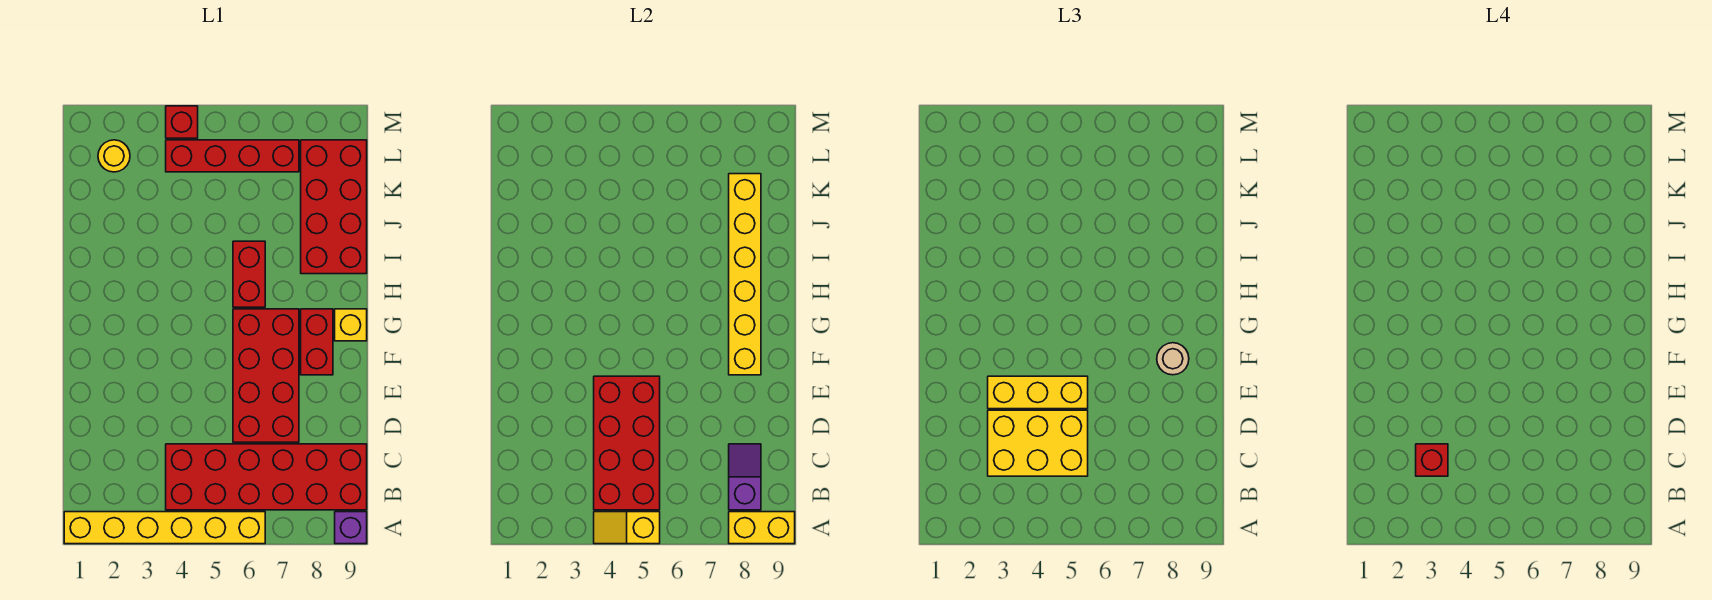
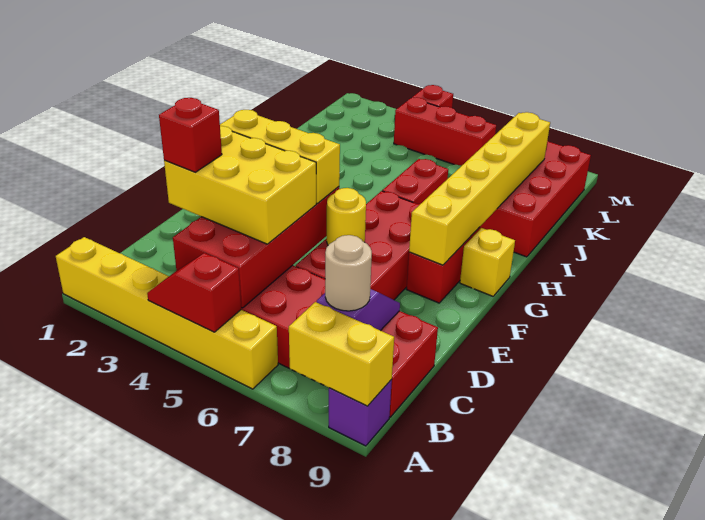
yellow 1x2 slope [594,512,660,544] -> red 1x2 slope [147,253,241,332]
tan 1x1 round brick [1157,343,1189,375] -> tan 1x1 round brick moved to [325,235,372,311]
yellow 1x1 round brick [98,140,130,172] -> yellow 1x1 round brick moved to [327,188,366,245]
red 1x4 brick [166,140,299,172] -> red 1x3 brick [394,97,496,166]

